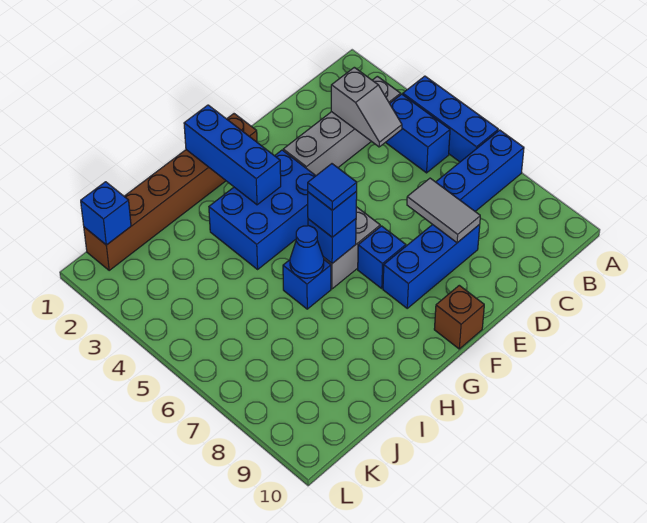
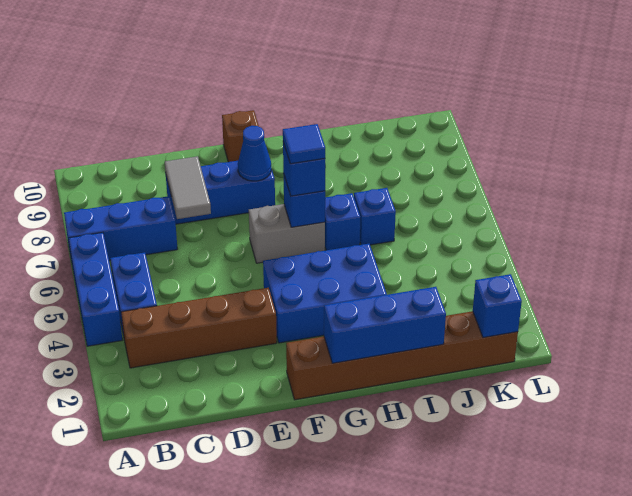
grey 1x4 brick [283,76,401,175] -> brown 1x4 brick [121,288,277,368]
grey 1x2 slope [331,67,402,147] -> none
blue 1x1 brick [358,226,406,288] -> blue 1x1 brick moved to [354,188,396,245]
blue 1x3 brick [184,105,281,205] -> blue 1x3 brick turned to [324,287,446,363]
blue 1x1 cone [290,226,324,278] -> blue 1x1 cone moved to [238,126,271,181]

